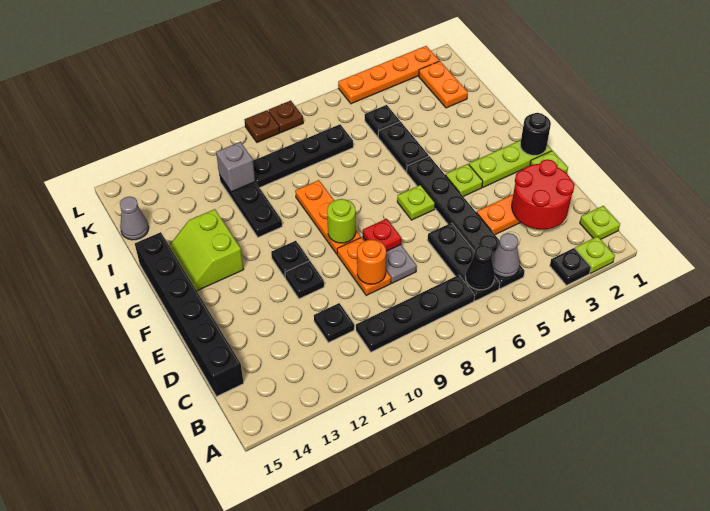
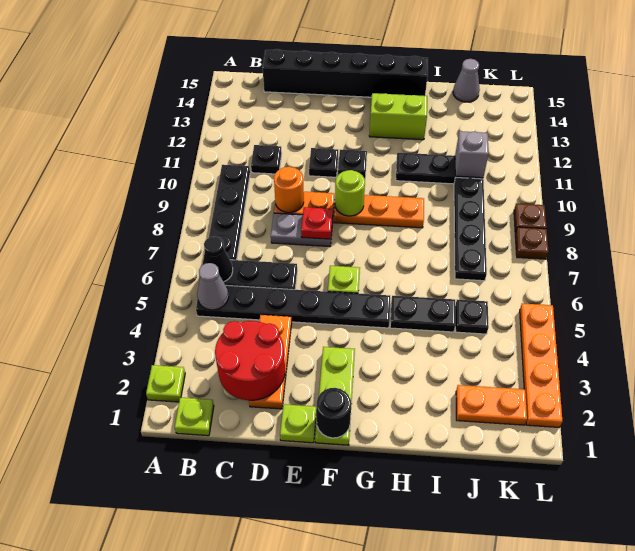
black 1x1 plate [550,248,591,285] -> none
lime 1x1 plate [446,164,483,197] -> none

